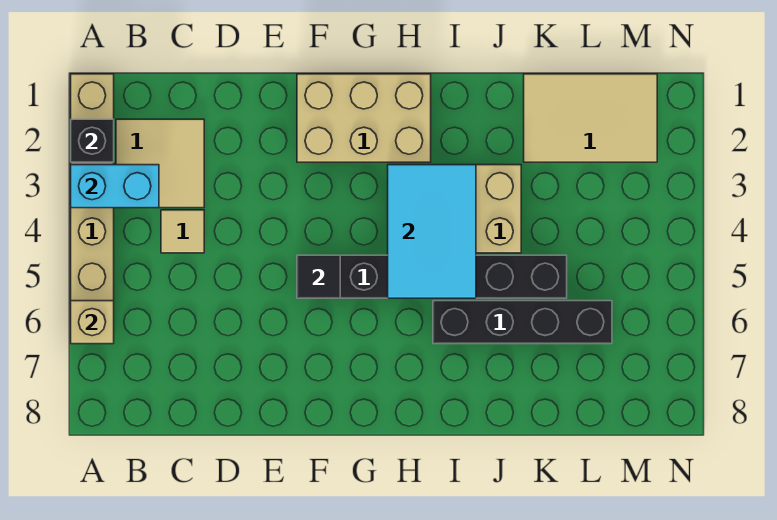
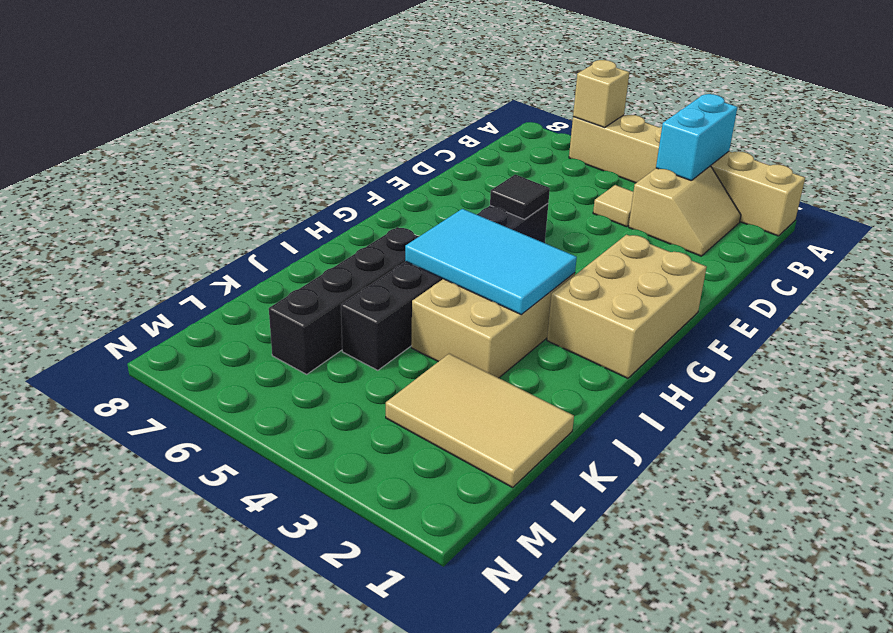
black 1x1 brick [71,119,114,162] -> none
tan 2x2 tile [116,119,204,208] -> tan 2x2 slope [629,166,741,256]
tan 2x3 tile [524,74,657,162] -> tan 2x3 tile turned to [386,354,574,487]

